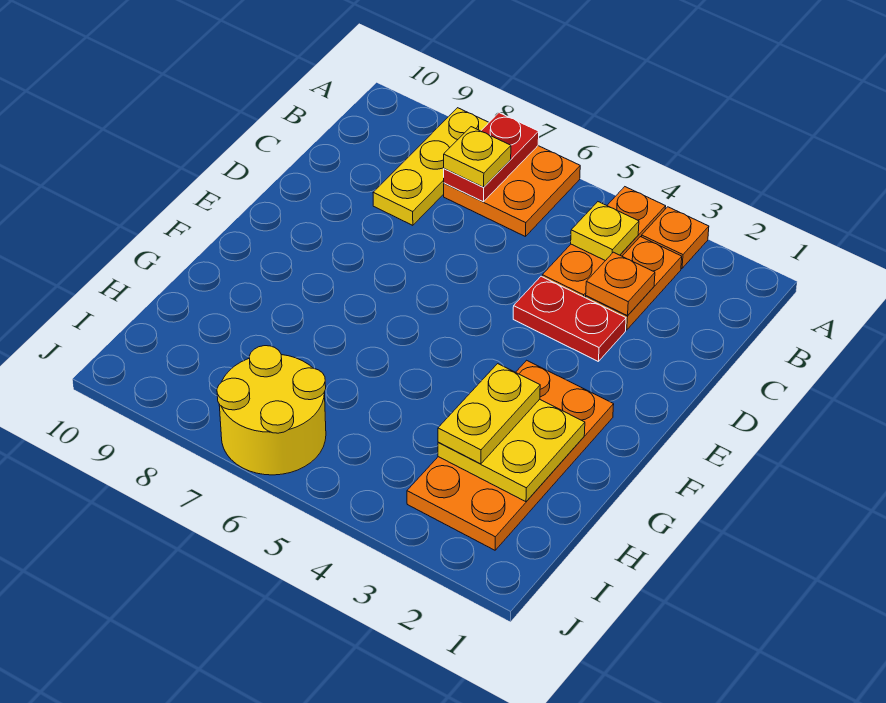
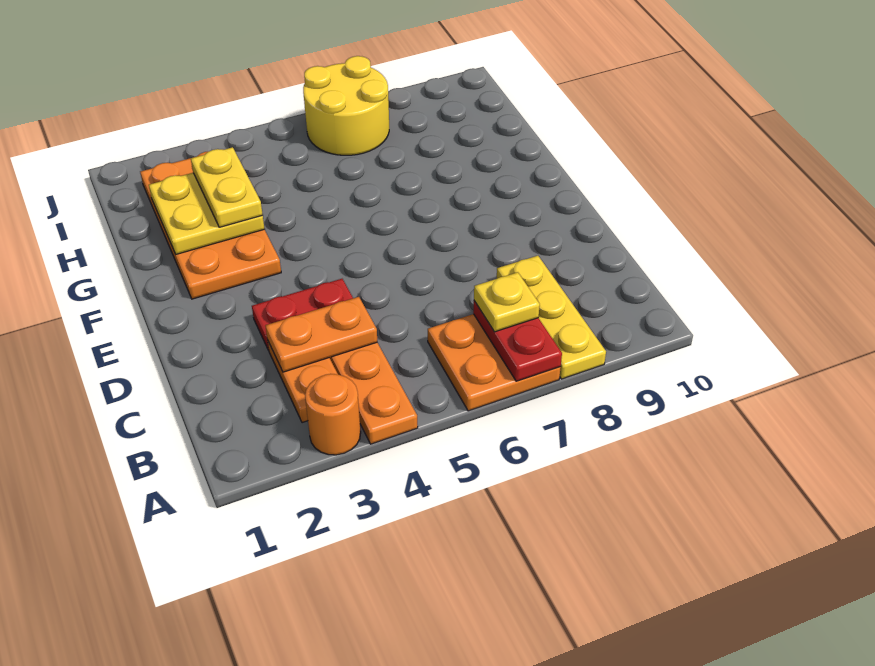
orange 1x1 plate [642,207,709,268] -> orange 1x1 round brick [305,374,361,455]
yellow 1x1 plate [571,202,639,261] -> none
orange 1x1 plate [586,252,655,316] -> orange 1x2 plate [265,297,377,372]

